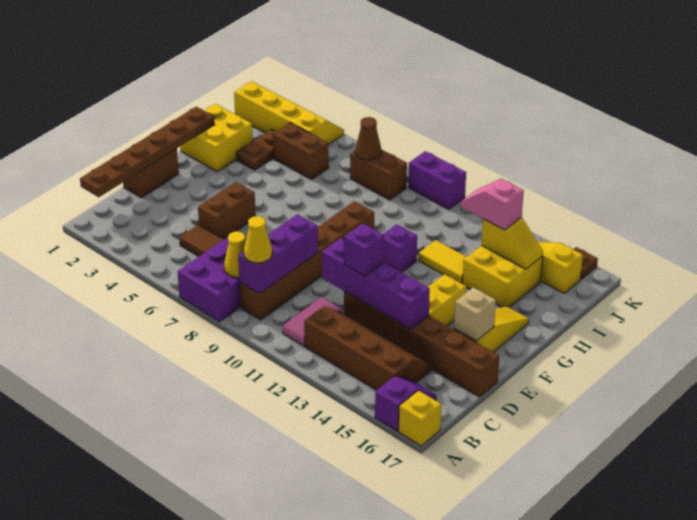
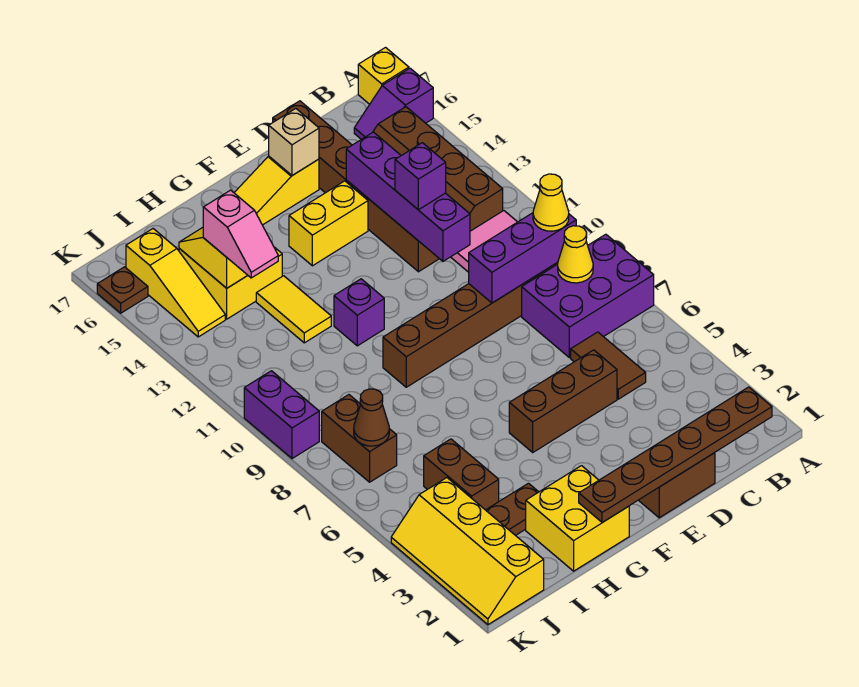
brown 1x2 brick [198,182,256,240] -> brown 1x3 brick [509,350,617,452]

